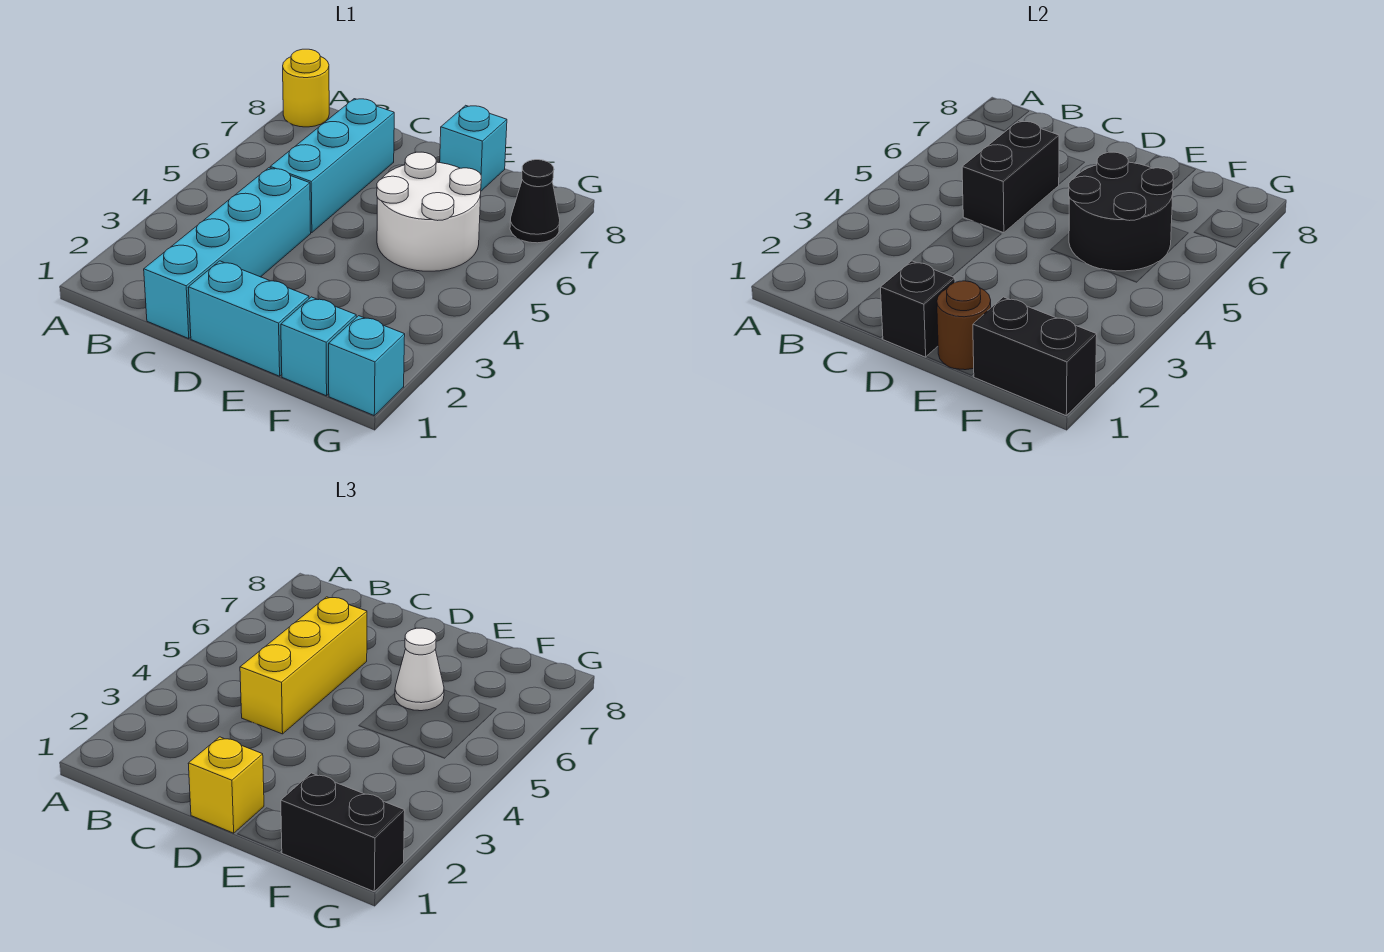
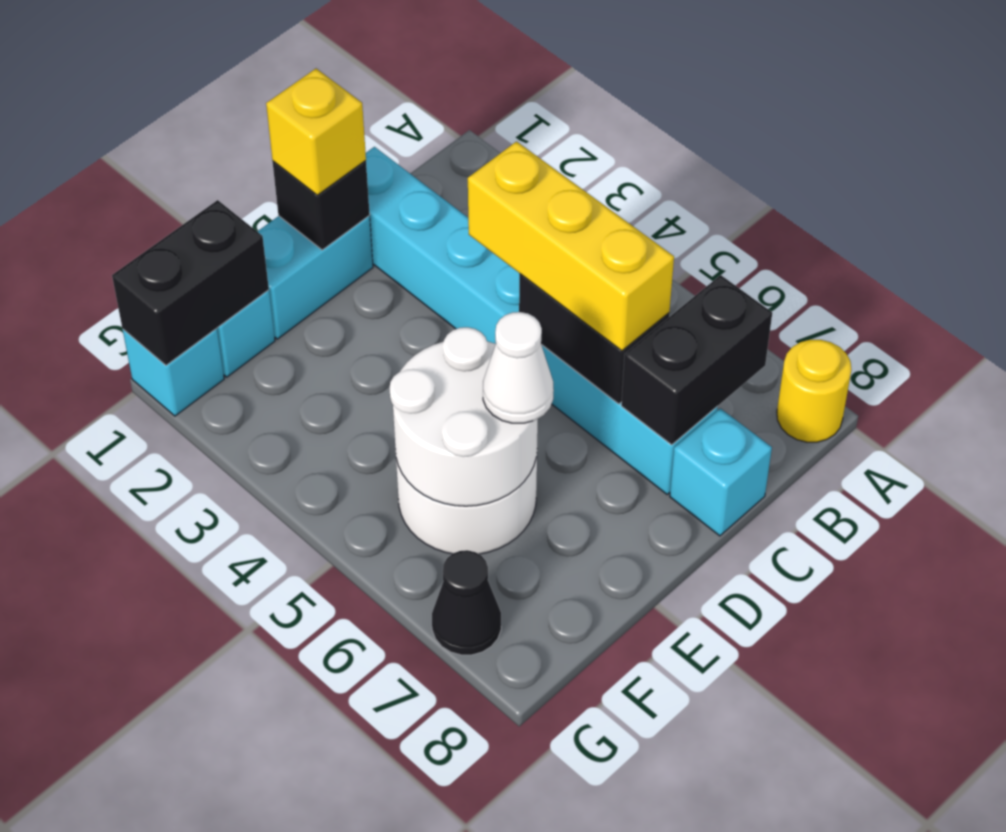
brown 1x1 round brick [937,281,991,370] -> none
black 2x2 round brick [1069,152,1173,271] -> white 2x2 round brick [389,327,538,506]
cyan 1x1 brick [440,105,507,191] -> cyan 1x1 brick moved to [670,408,772,536]
black 1x2 brick [281,773,405,891] -> black 1x2 brick moved to [621,275,772,445]

